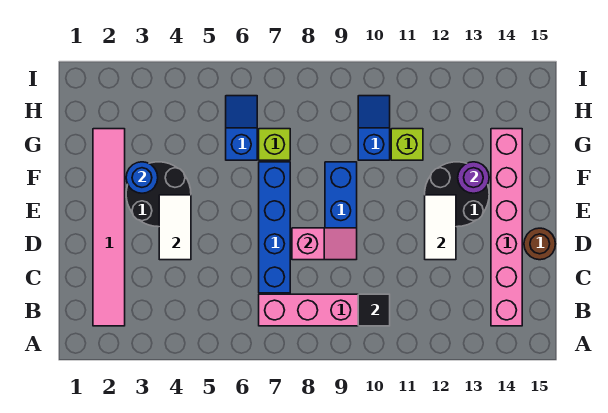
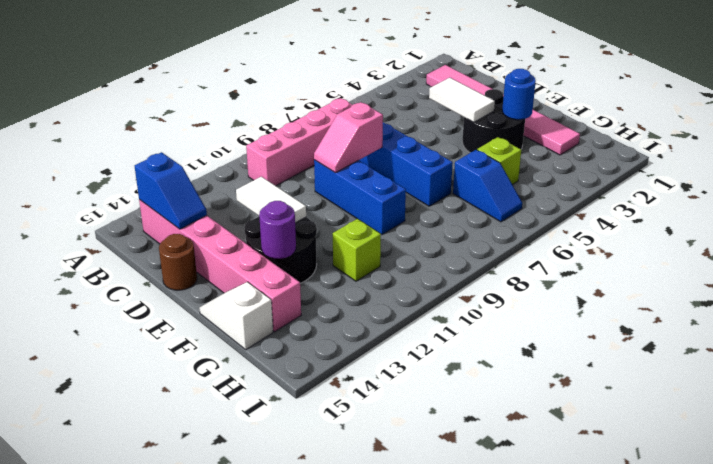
black 1x1 tile [358,294,390,326] -> none
none -> white 1x2 slope [199,282,273,349]
lime 1x1 brick [259,129,290,160] -> lime 1x1 brick moved to [477,137,521,185]
blue 1x2 slope [358,96,390,160] -> blue 1x2 slope moved to [135,152,207,229]

